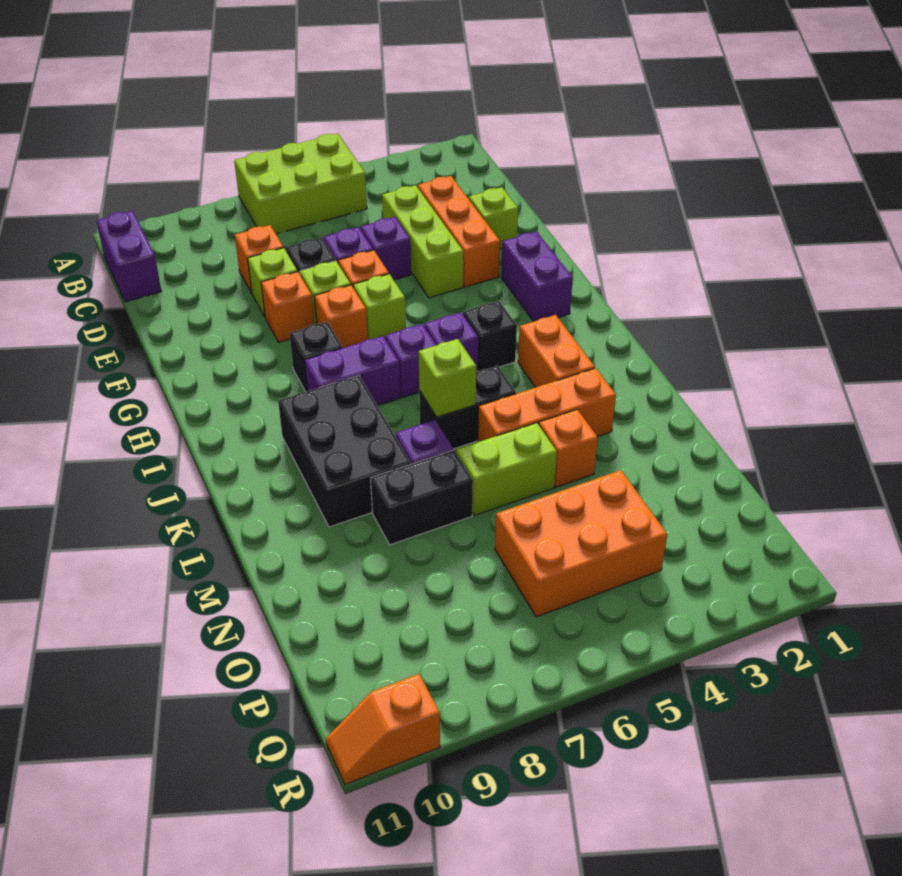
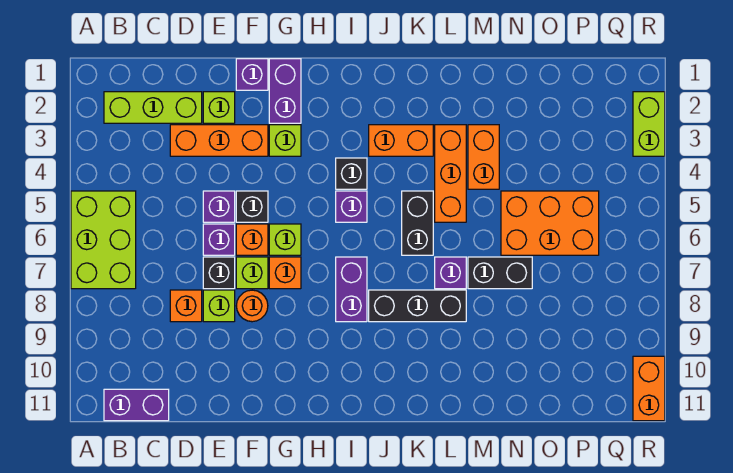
lime 1x3 brick [382,185,463,298] -> lime 1x3 brick moved to [104,92,202,123]
orange 1x1 brick [261,272,314,342] -> orange 1x1 round brick [236,290,268,322]
purple 1x2 brick [501,231,573,322] -> purple 1x2 brick turned to [269,59,301,123]
black 1x1 brick [290,322,342,392] -> black 1x1 brick moved to [236,191,268,222]
purple 1x1 brick [385,324,436,398] -> purple 1x1 brick moved to [236,59,268,90]
black 2x3 brick [278,376,411,527] -> black 1x3 brick [369,290,466,322]
lime 1x1 brick [419,339,476,417] -> lime 1x1 brick moved to [269,125,301,156]
orange 1x1 brick [539,409,598,487] -> orange 1x2 brick [468,125,499,189]
lime 1x2 brick [456,423,557,516] -> lime 1x2 brick moved to [633,92,665,156]
black 1x2 brick [371,450,473,545] -> black 1x2 brick turned to [468,257,532,289]
orange 2x3 brick [495,470,667,617] -> orange 2x3 brick turned to [501,191,599,255]
orange 1x2 slope [326,674,440,785] -> orange 1x2 brick [633,356,665,421]

